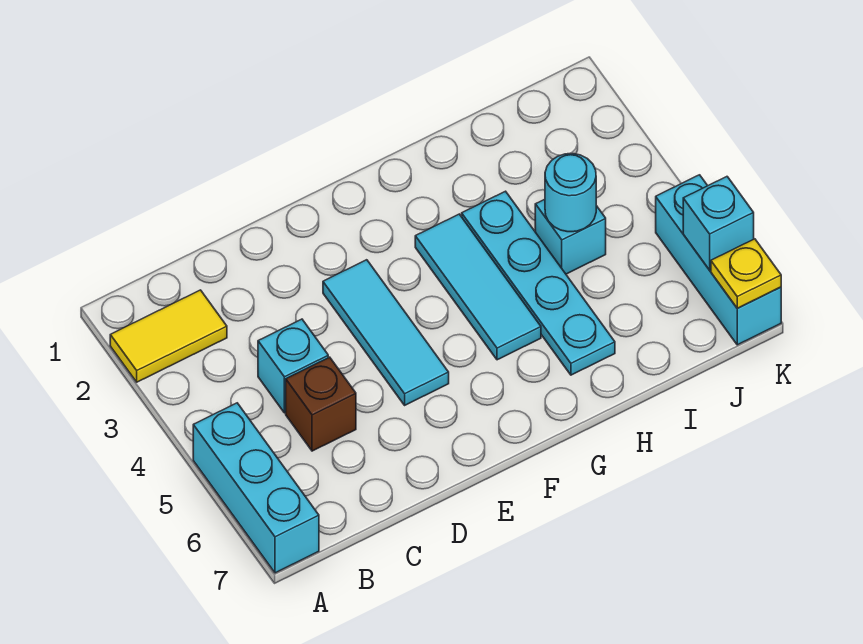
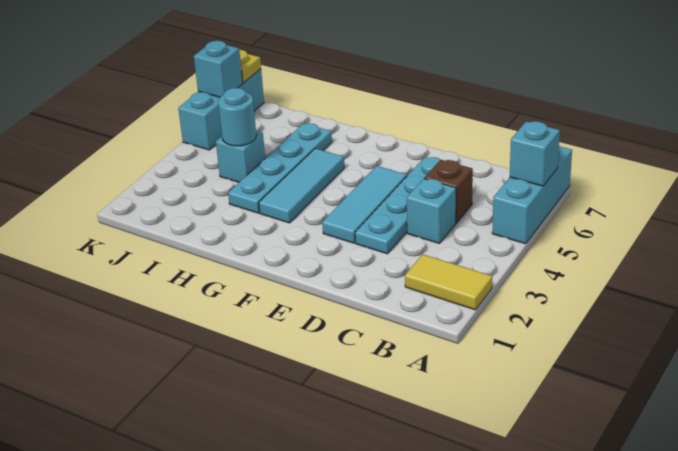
none -> cyan 1x1 brick [510,121,560,186]
none -> cyan 1x4 plate [355,157,440,254]

